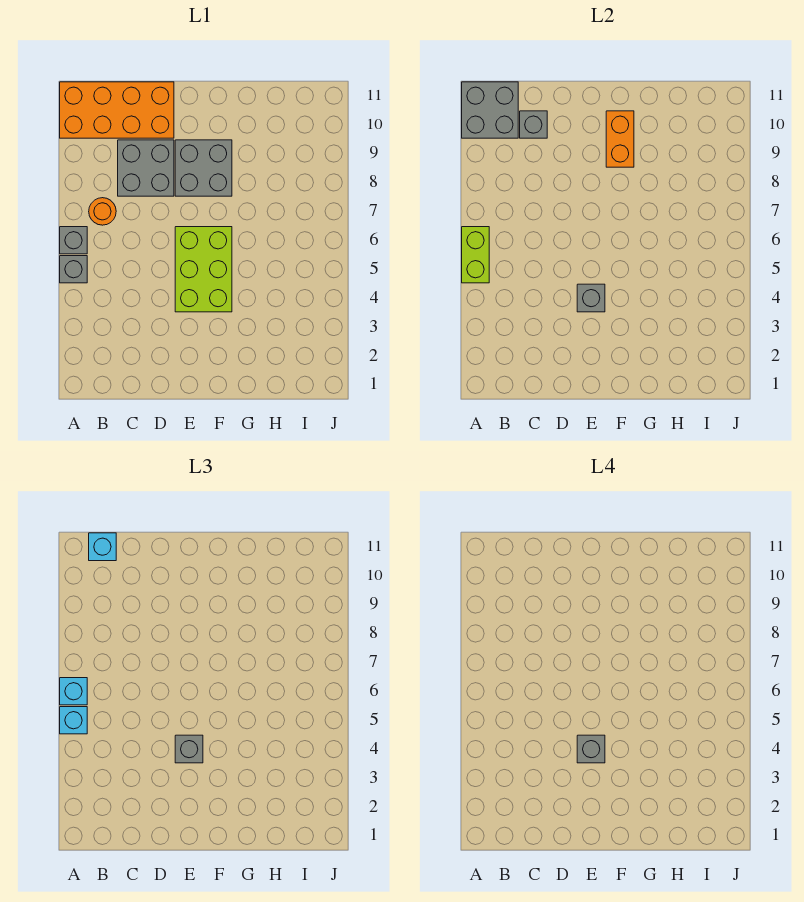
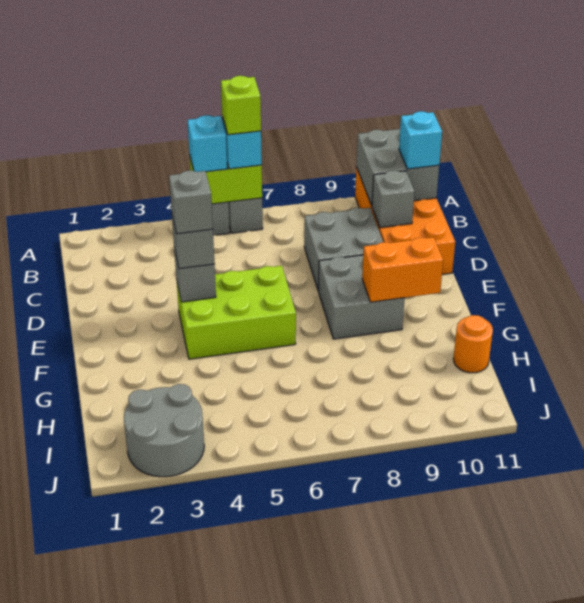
none -> lime 1x1 brick [221,76,261,135]
orange 1x1 round brick [89,198,116,225] -> orange 1x1 round brick moved to [453,315,493,373]
none -> grey 2x2 round brick [124,384,204,477]

